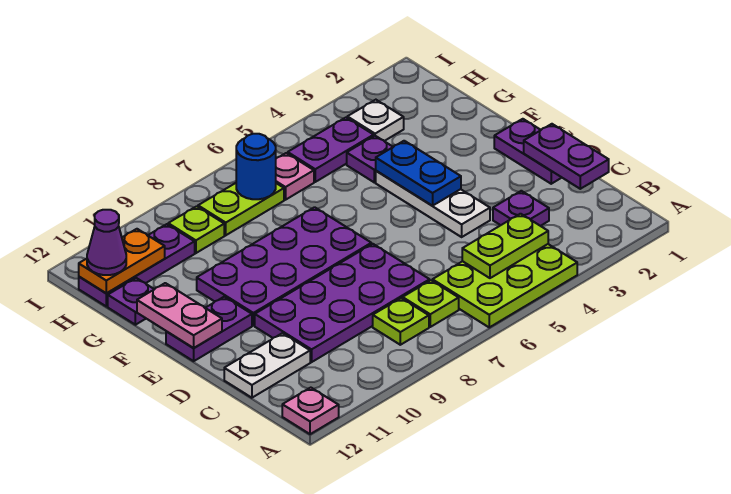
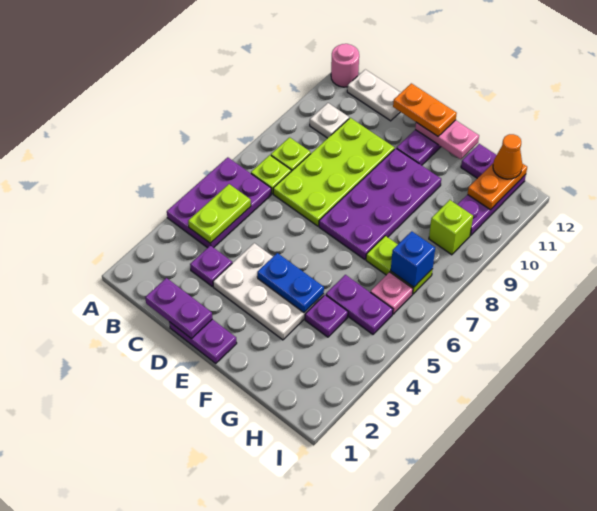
lime 2x3 plate [432,244,577,327] -> purple 2x3 plate [167,157,271,248]
pink 1x1 plate [282,388,339,434] -> pink 1x1 round brick [331,44,359,87]
purple 2x4 plate [255,244,430,362] -> lime 2x4 plate [273,118,395,226]
white 1x2 plate [224,333,310,398] -> white 1x2 plate turned to [347,69,401,121]
white 1x3 plate [376,171,490,237] -> white 2x3 plate [213,243,324,340]
none -> orange 1x2 plate [393,83,457,136]
white 1x1 plate [347,100,404,141] -> white 1x1 plate moved to [310,103,349,138]
purple 1x2 plate [288,118,374,182] -> purple 1x2 plate turned to [326,275,393,334]
lime 1x2 plate [198,183,284,235] -> lime 1x2 plate turned to [366,236,433,294]
blue 1x1 round brick [236,134,276,199] -> blue 1x1 brick [391,231,435,287]
lime 1x1 plate [168,206,224,253] -> lime 1x1 brick [429,200,473,255]
purple 1x1 cone [87,210,126,275] -> orange 1x1 cone [493,134,522,179]

